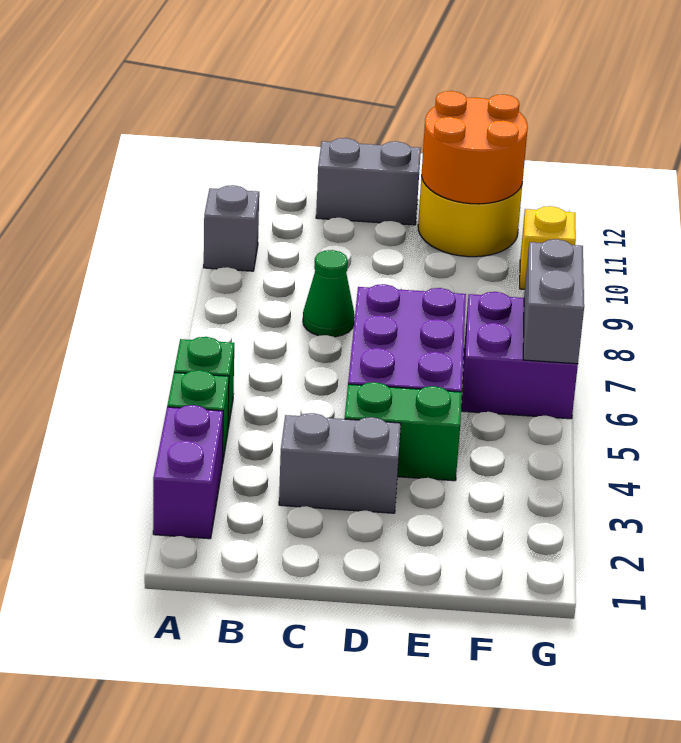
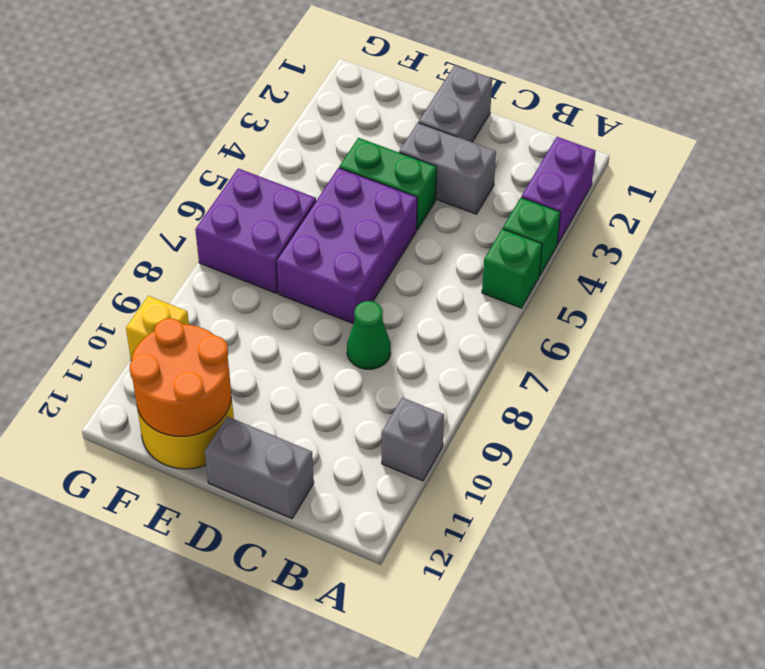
grey 1x2 brick [523,239,584,364] -> grey 1x2 brick moved to [418,65,492,142]

